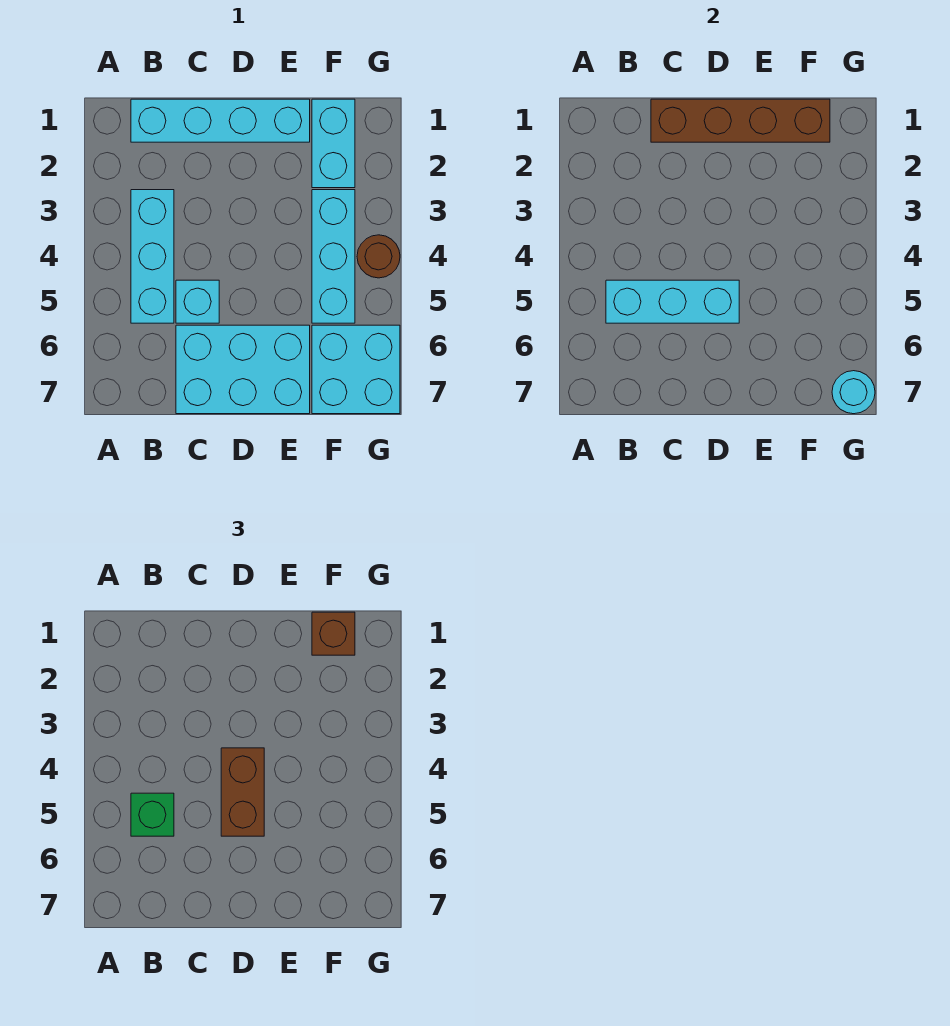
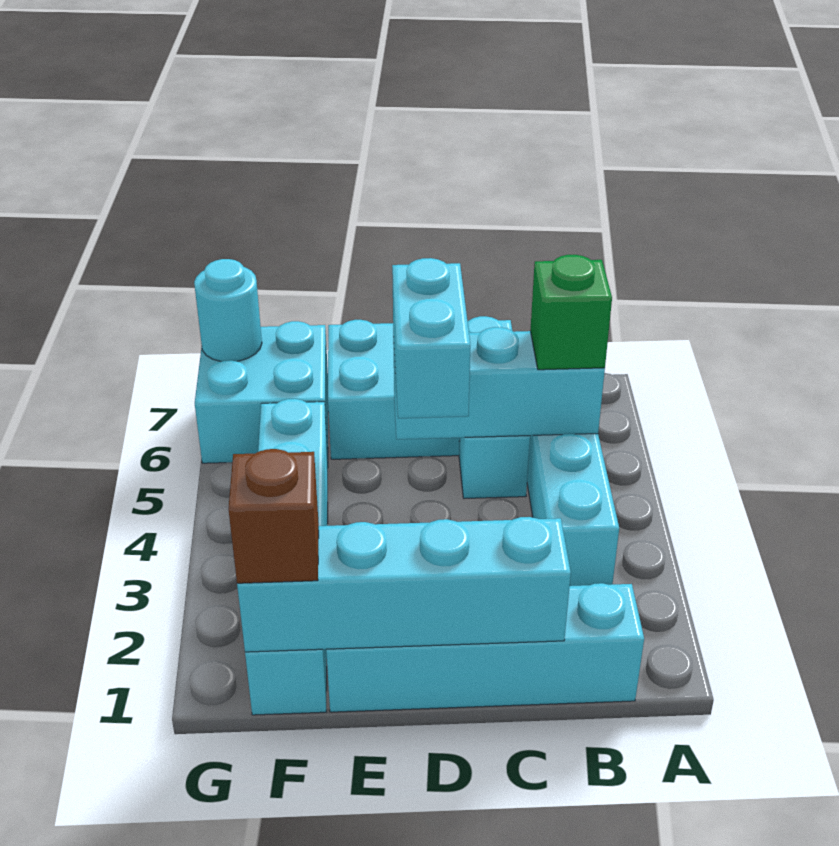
brown 1x4 brick [651,99,830,142] -> cyan 1x4 brick [237,517,571,652]
brown 1x2 brick [221,748,264,836] -> cyan 1x2 brick [392,258,470,418]
brown 1x1 round brick [357,235,400,278] -> none

